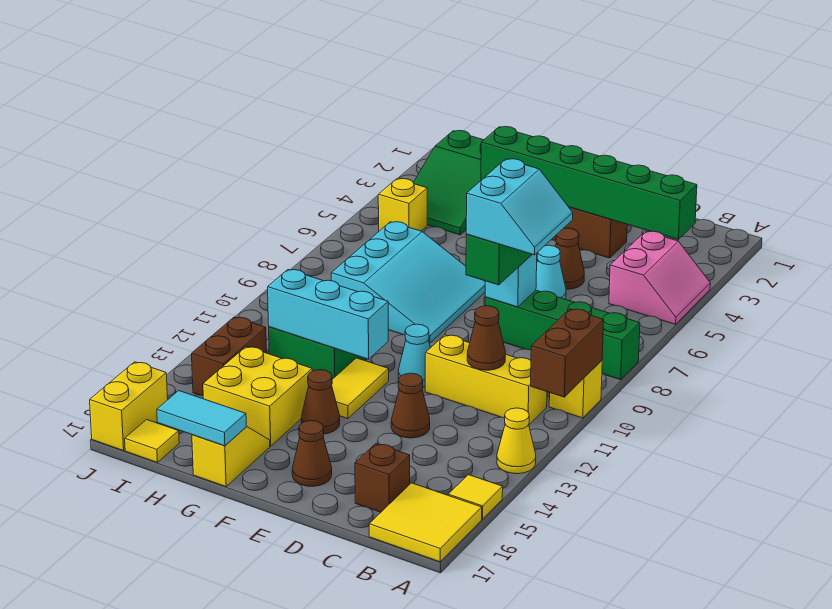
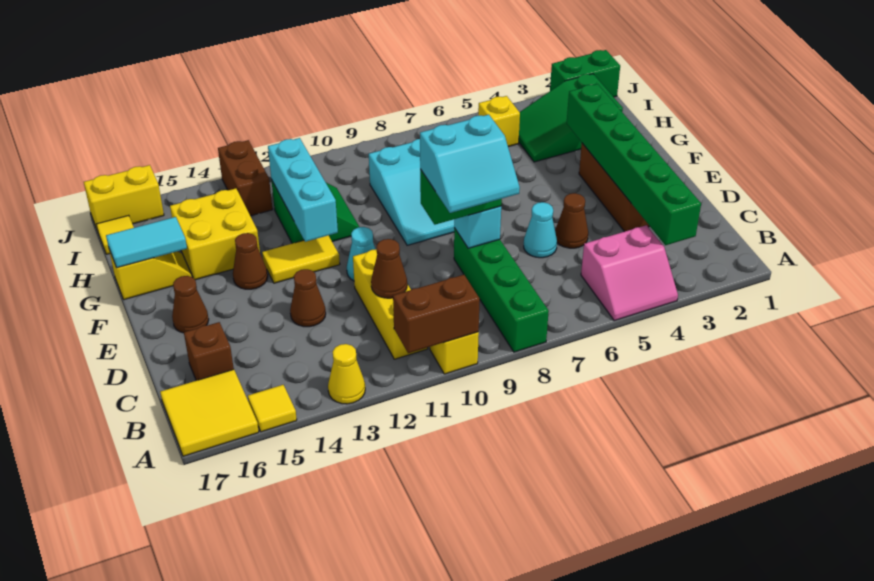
cyan 1x2 tile [157,391,246,446] -> cyan 1x2 tile turned to [106,217,187,268]
brown 1x2 brick [192,317,267,396] -> brown 1x2 brick turned to [218,140,273,216]
none -> green 1x2 brick [550,50,620,97]

